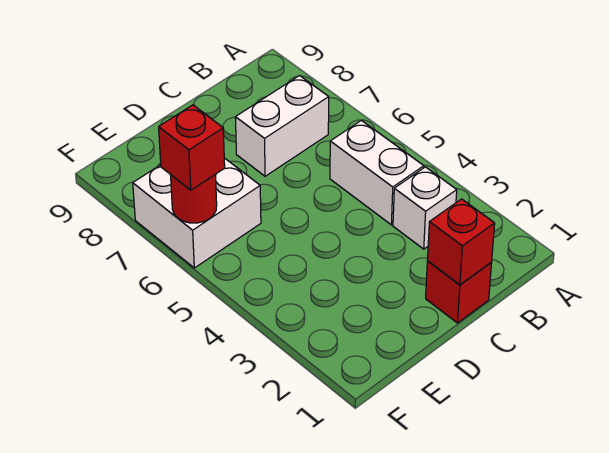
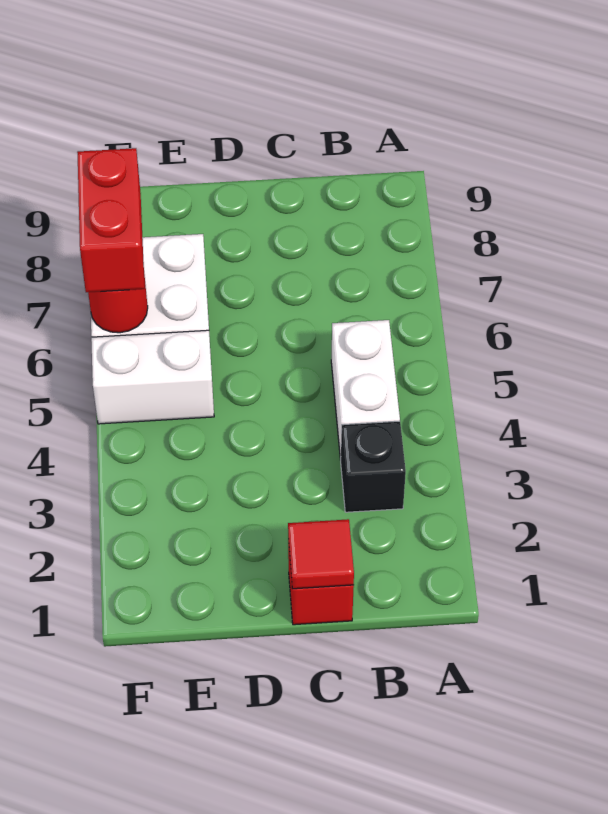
white 1x1 brick [393,167,457,249] -> black 1x1 brick [340,421,406,512]
white 1x2 brick [235,76,329,176] -> white 1x2 brick moved to [91,330,214,424]
red 1x1 brick [427,199,495,285] -> red 1x1 tile [288,519,354,589]
red 1x1 brick [159,105,225,190] -> red 1x2 brick [77,148,145,292]

